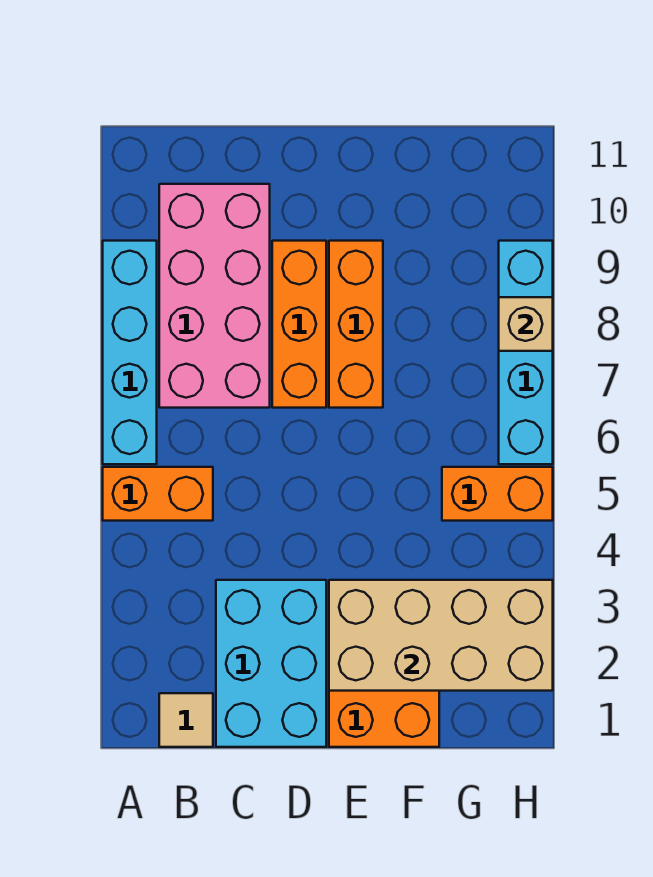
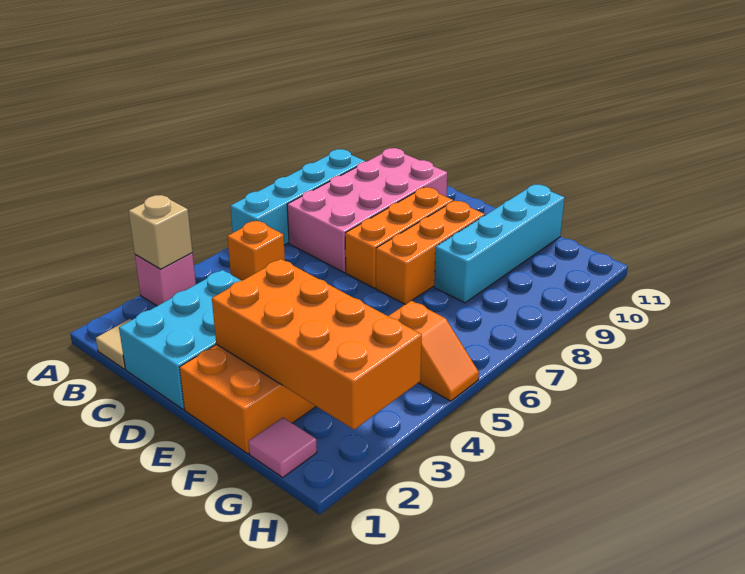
none -> pink 1x1 brick [135,253,196,306]
orange 1x2 brick [103,467,213,521] -> orange 1x1 brick [227,220,285,281]
tan 2x4 brick [329,580,553,691] -> orange 2x4 brick [212,259,422,430]
none -> pink 1x1 tile [248,417,317,477]
orange 1x2 brick [442,467,553,521] -> orange 1x2 slope [388,301,479,401]
cyan 1x4 brick [499,241,553,464] -> cyan 1x4 brick moved to [434,185,565,303]
tan 1x1 brick [499,297,553,351] -> tan 1x1 brick moved to [129,195,192,269]

